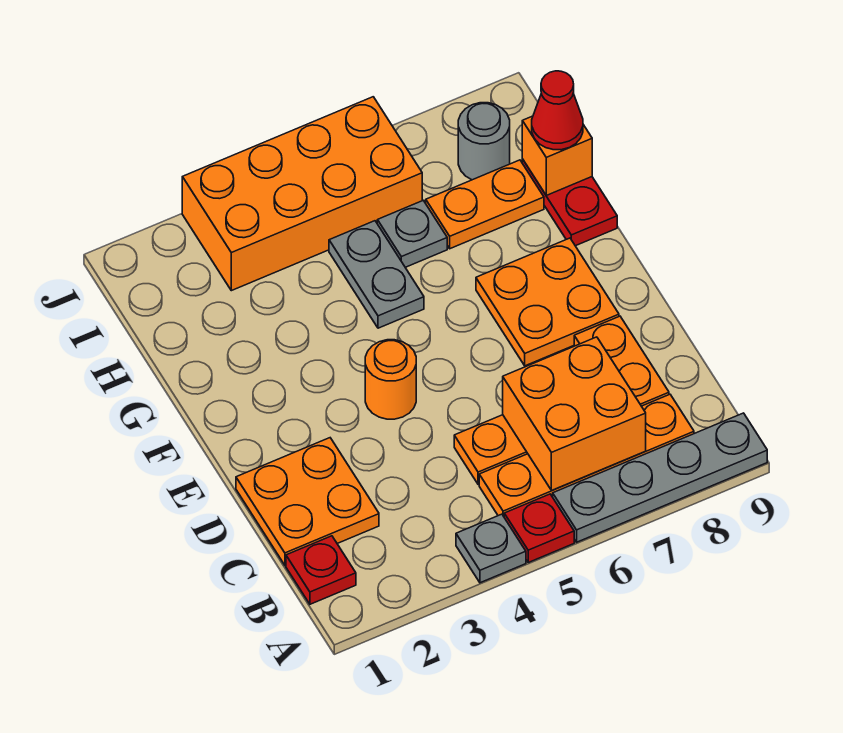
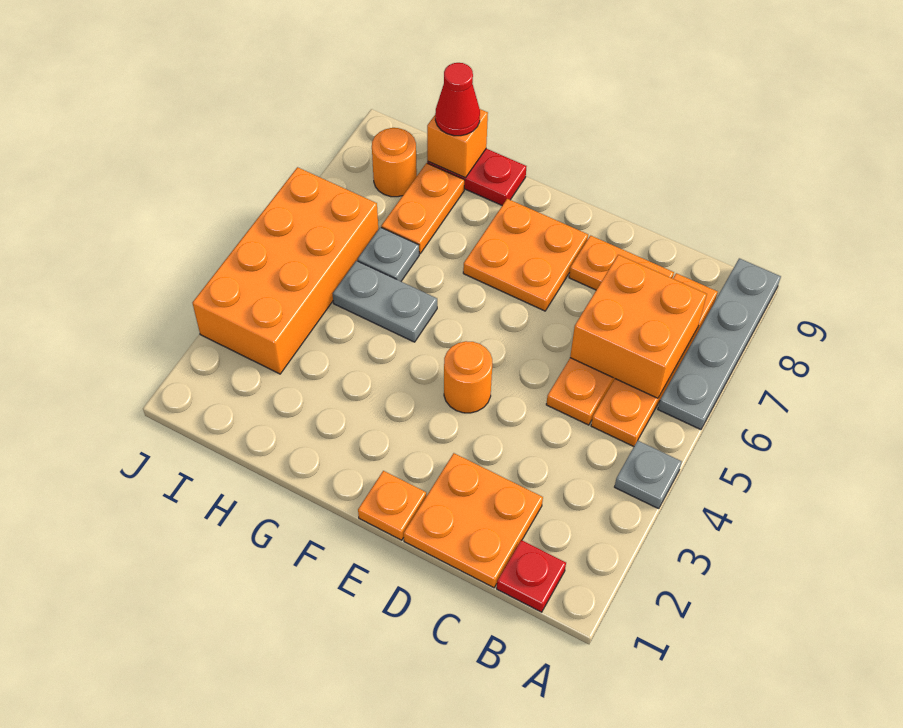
red 1x1 plate [504,494,574,562] -> none
none -> orange 1x1 plate [358,471,426,540]
grey 1x1 round brick [458,103,510,180] -> orange 1x1 round brick [372,128,417,197]

